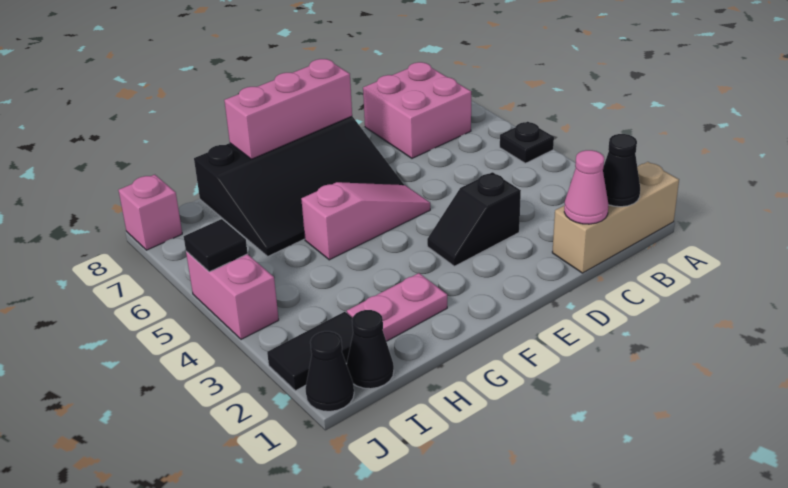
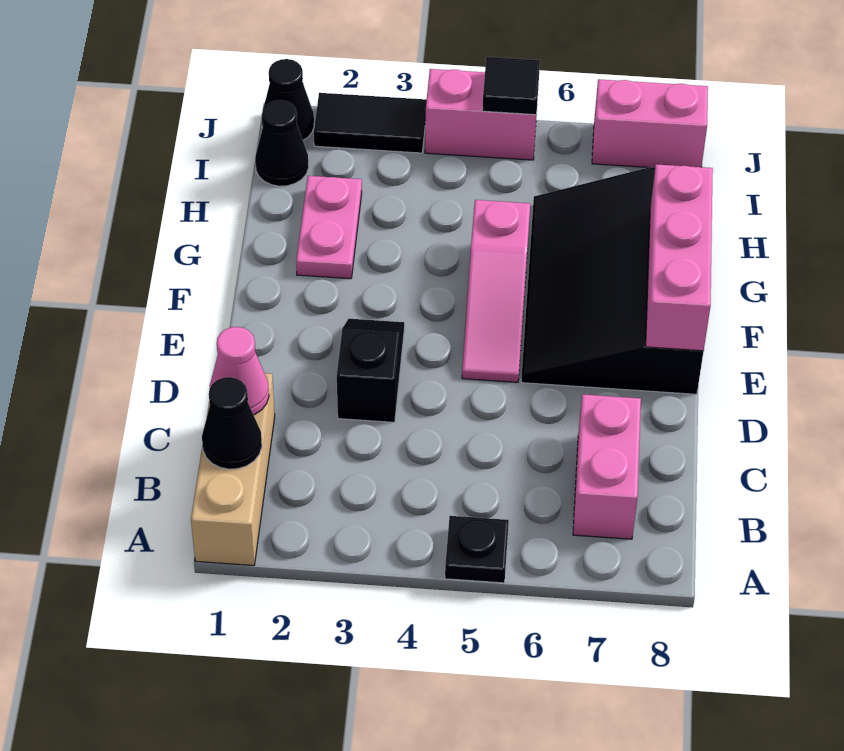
pink 2x2 brick [363,62,471,158] -> pink 1x2 brick [573,394,641,539]
black 1x2 tile [267,312,353,391] -> black 1x2 tile turned to [314,93,427,153]
pink 1x1 brick [118,175,182,250] -> pink 1x2 brick [592,79,708,167]

